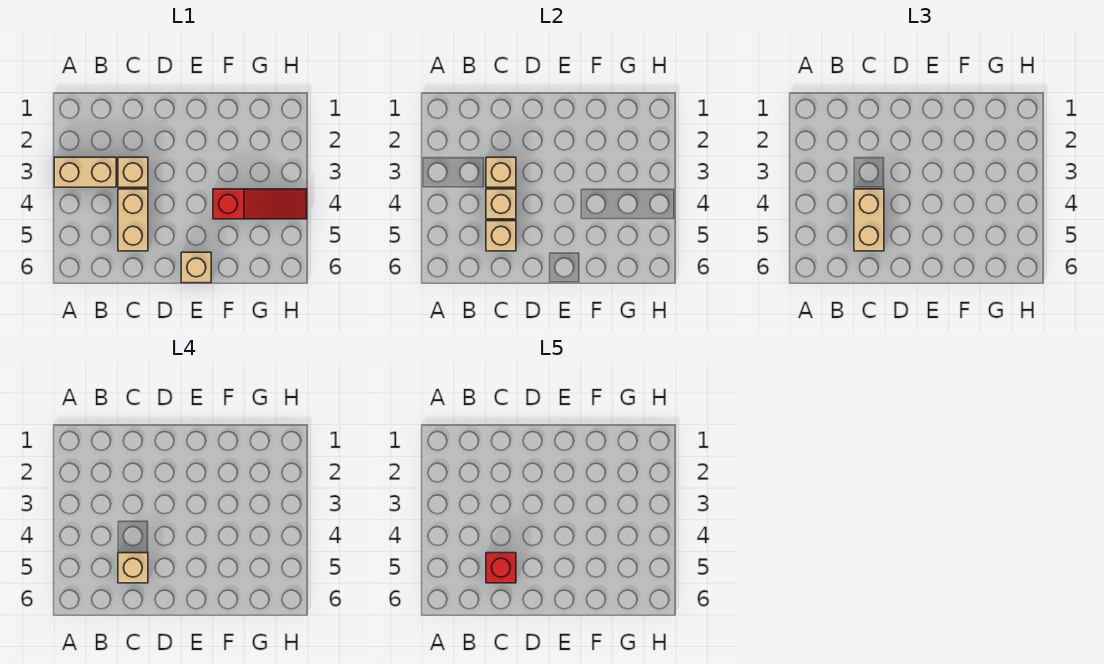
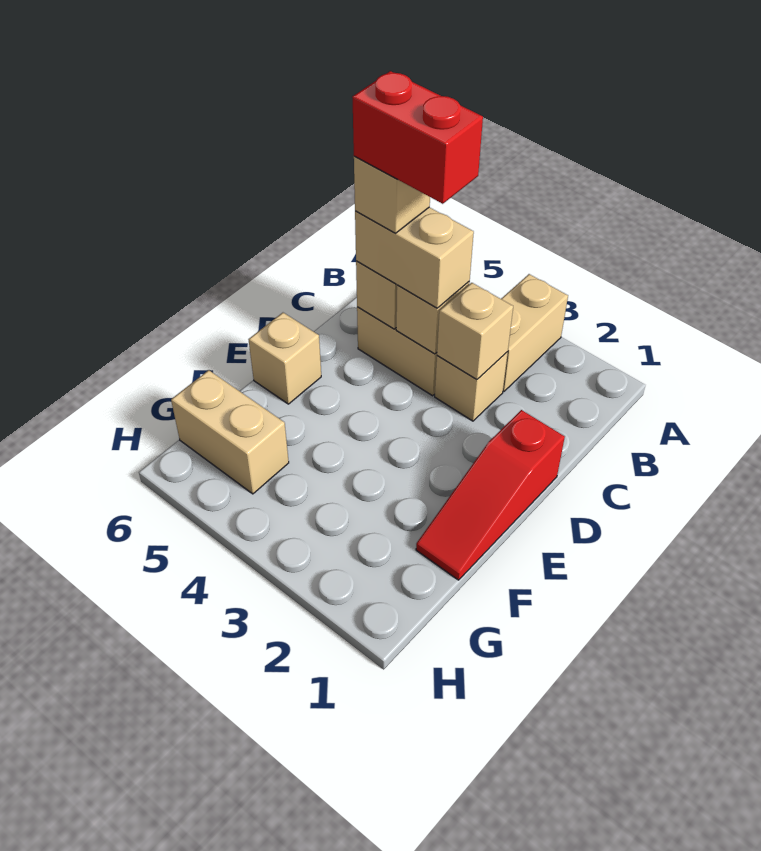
red 1x1 brick [486,553,516,583] -> red 1x2 brick [352,71,483,204]
red 1x3 slope [213,189,307,219] -> red 1x3 slope moved to [416,410,565,580]
none -> tan 1x2 brick [171,370,289,494]

